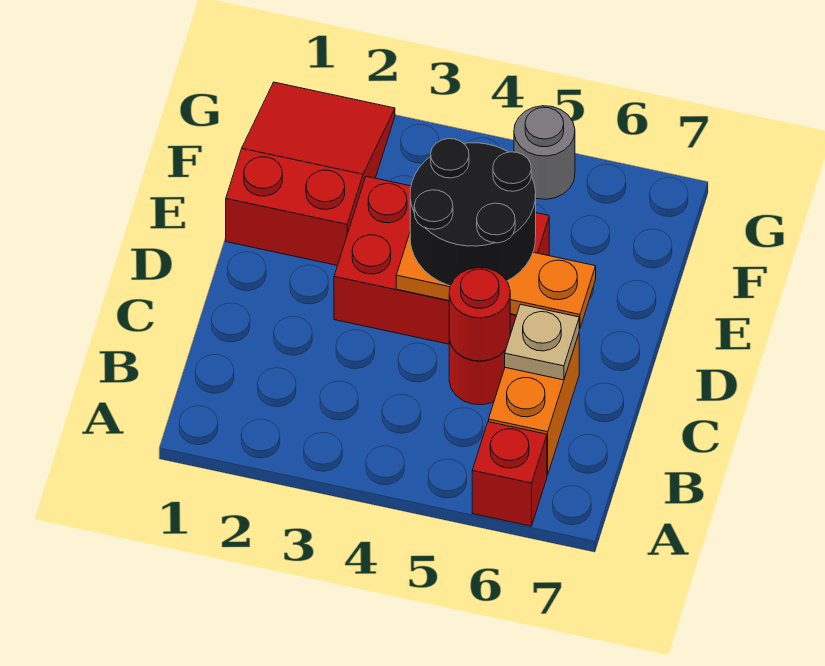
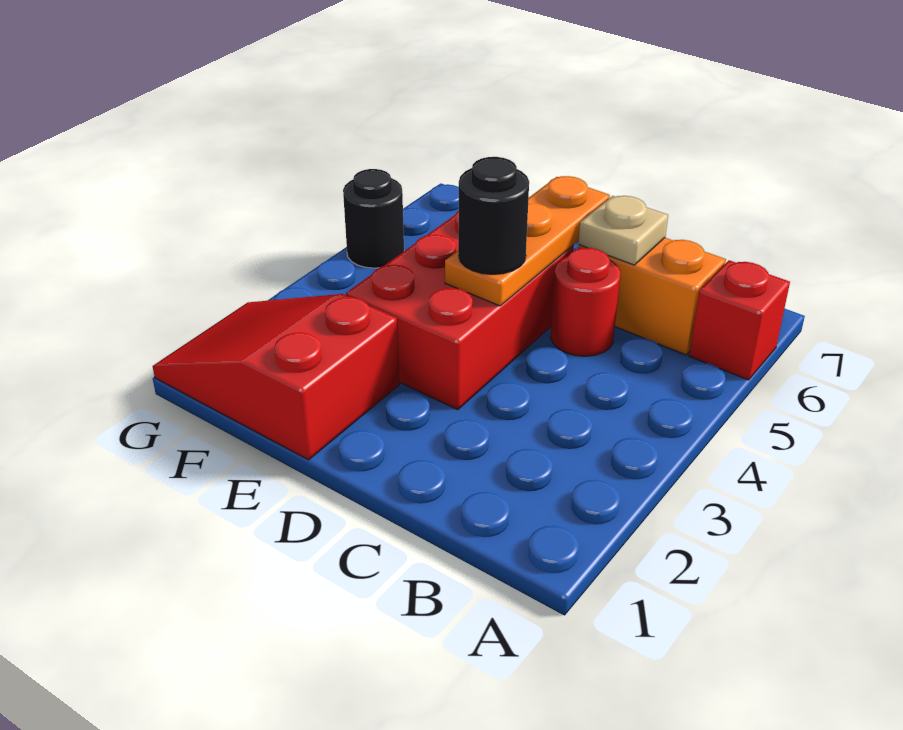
red 1x1 round brick [449,268,510,361] -> none
black 2x2 round brick [410,139,536,286] -> black 1x1 round brick [458,157,529,274]
grey 1x1 round brick [514,106,575,199] -> black 1x1 round brick [343,169,404,268]

